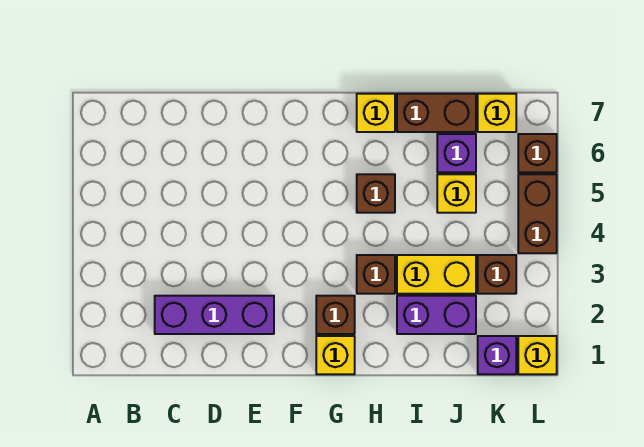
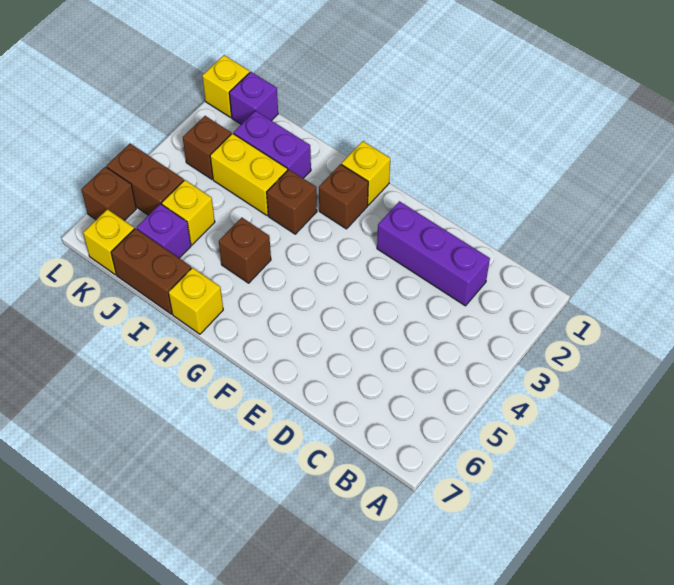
brown 1x2 brick [518,174,557,253] -> brown 1x2 brick turned to [107,144,184,215]

